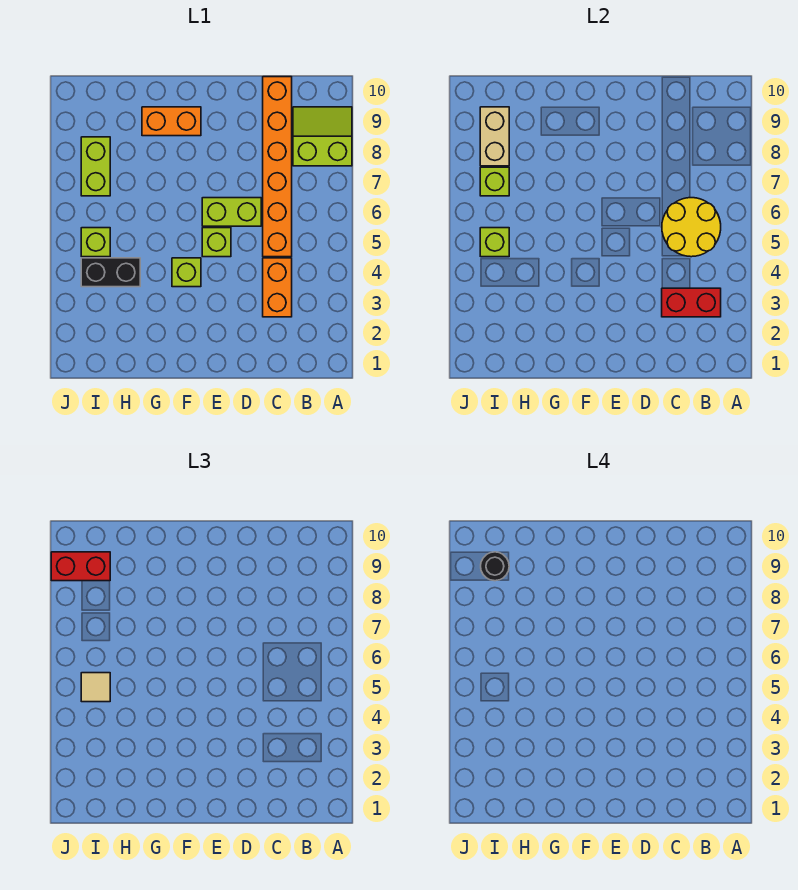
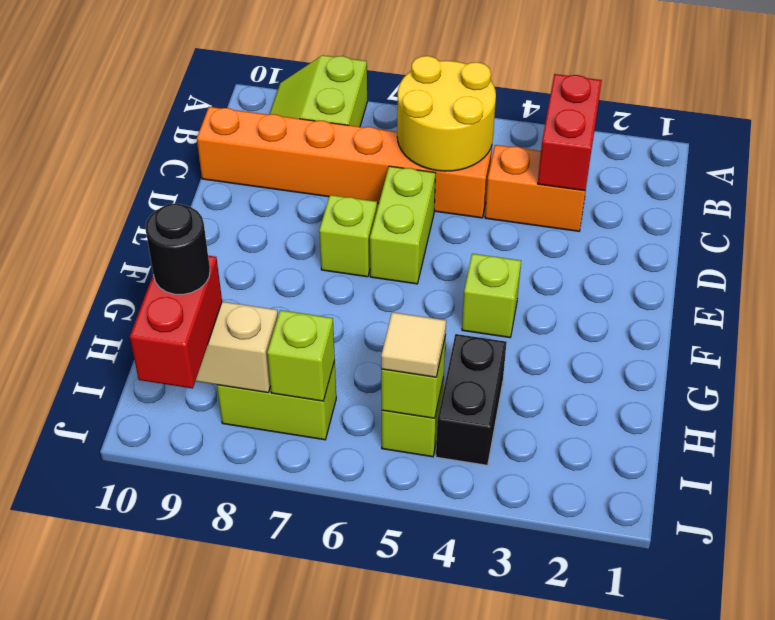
lime 1x1 brick [202,228,231,257] -> lime 1x1 brick moved to [319,195,377,277]
orange 1x2 brick [142,107,201,136] -> none

